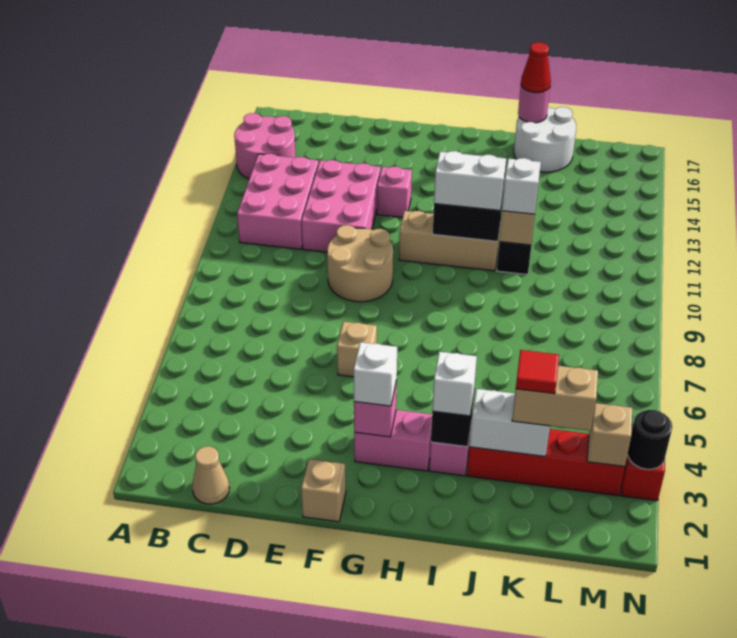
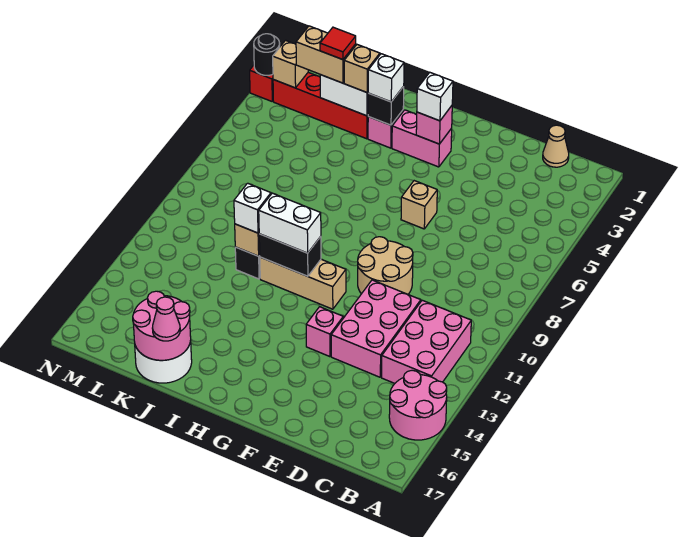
tan 1x1 brick [301,459,346,522] -> tan 1x1 brick moved to [344,45,380,92]
pink 1x1 round brick [518,86,550,123] -> pink 2x2 round brick [133,291,191,360]
red 1x1 cone [521,42,551,93] -> pink 1x1 cone [152,297,180,341]

